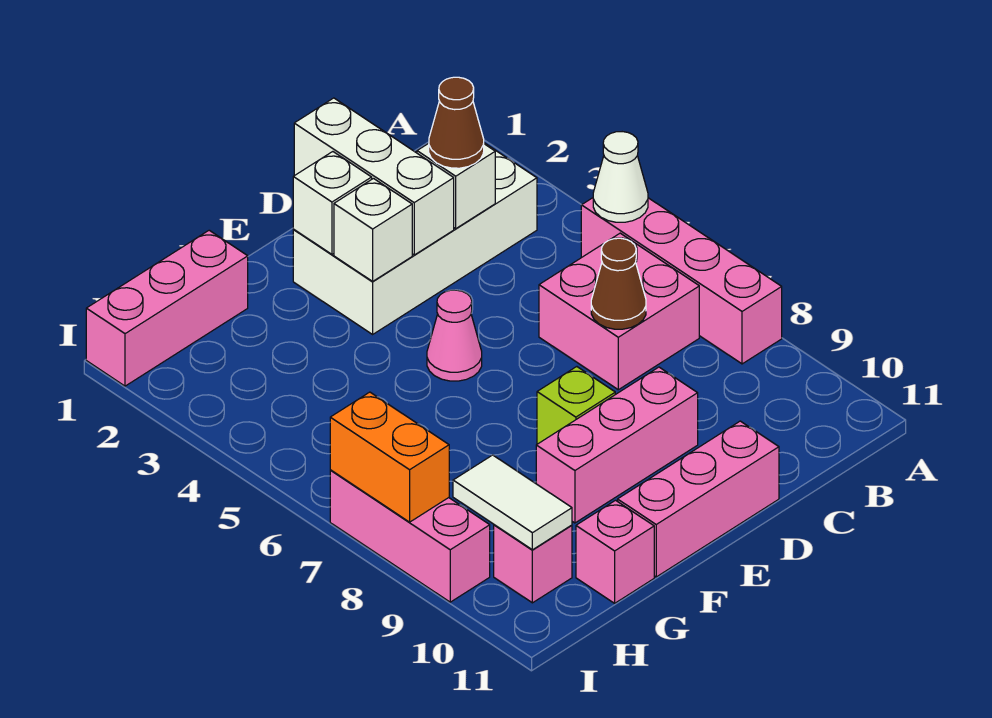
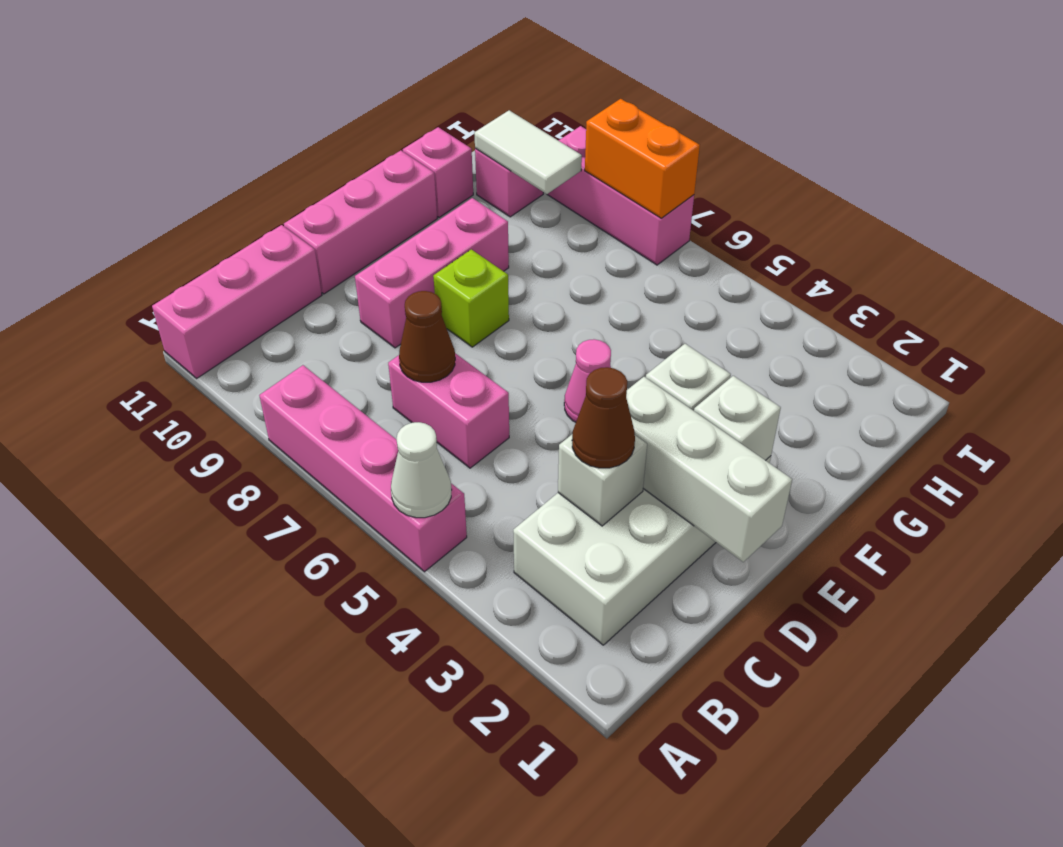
pink 2x2 brick [539,233,699,390] -> pink 1x2 brick [388,353,509,468]
pink 1x3 brick [86,230,248,386] -> pink 1x3 brick moved to [152,225,322,378]

